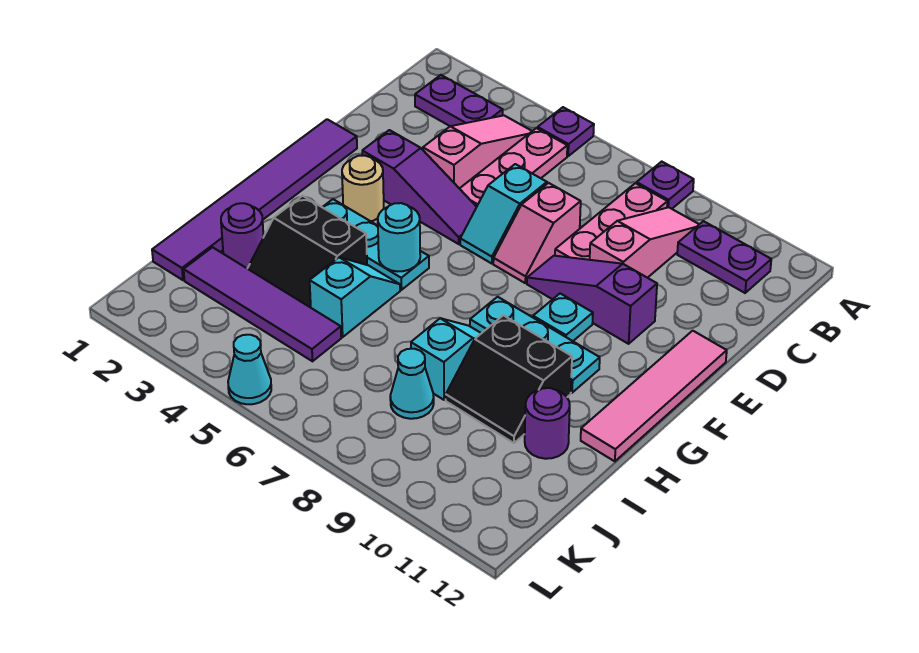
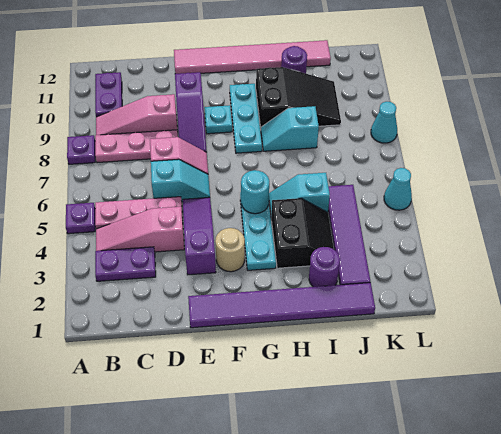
purple 1x2 plate [415,75,503,126] -> purple 1x2 plate turned to [95,247,156,281]
pink 1x4 tile [581,331,727,461] -> pink 1x6 tile [174,40,331,74]
black 2x2 slope [446,315,572,443] -> black 2x3 slope [256,67,341,128]
cyan 1x1 cone [390,349,434,419] -> cyan 1x1 cone moved to [371,102,397,143]

